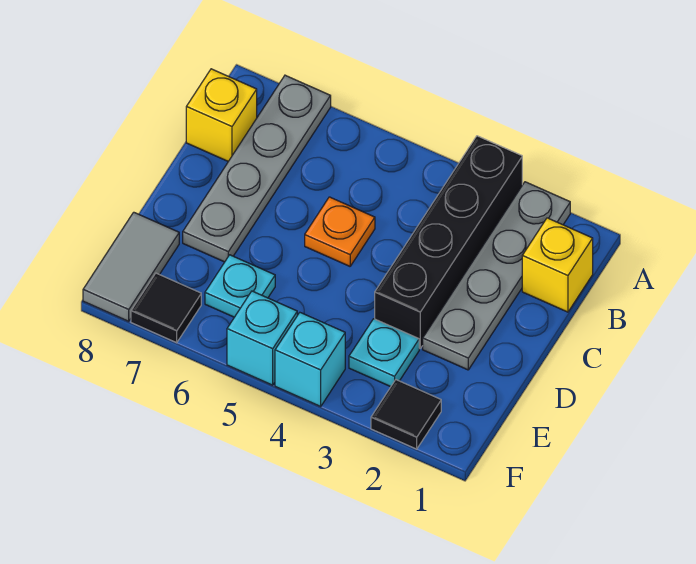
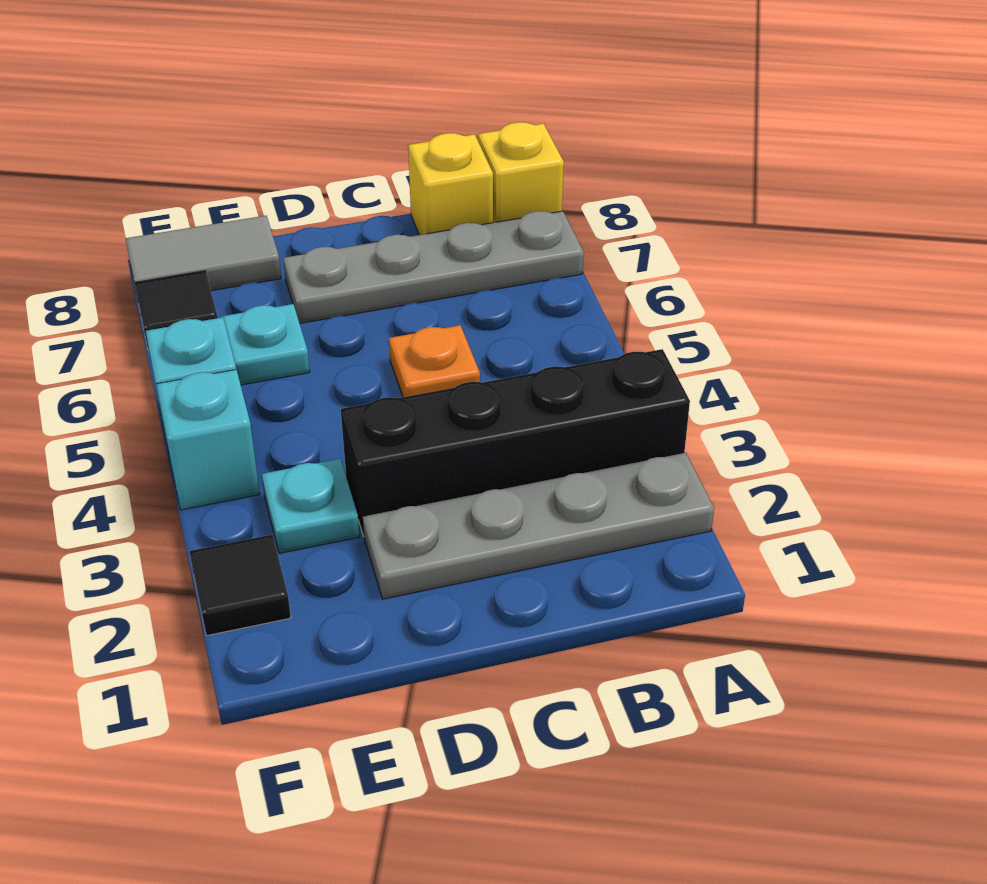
yellow 1x1 brick [522,218,593,312] -> yellow 1x1 brick moved to [478,122,564,223]

